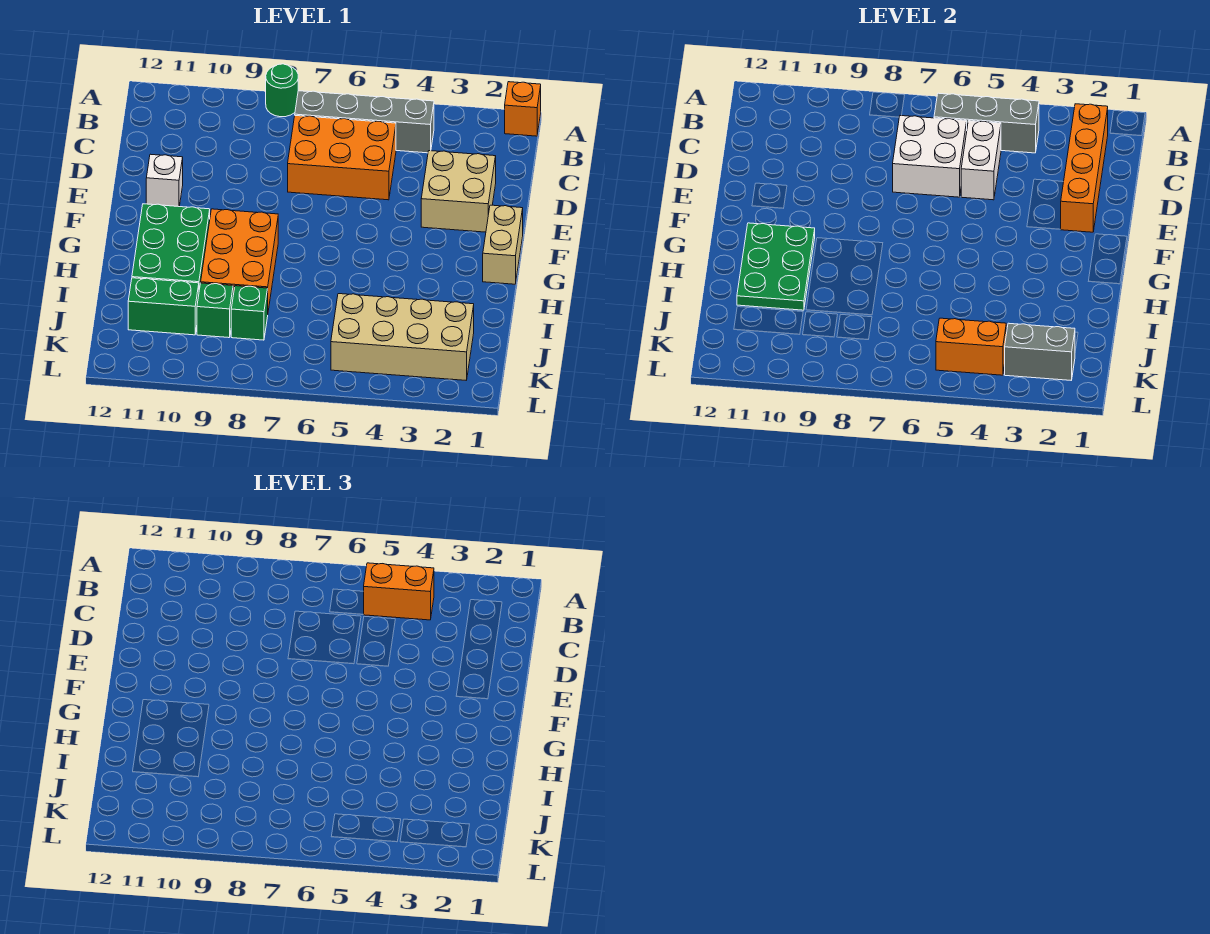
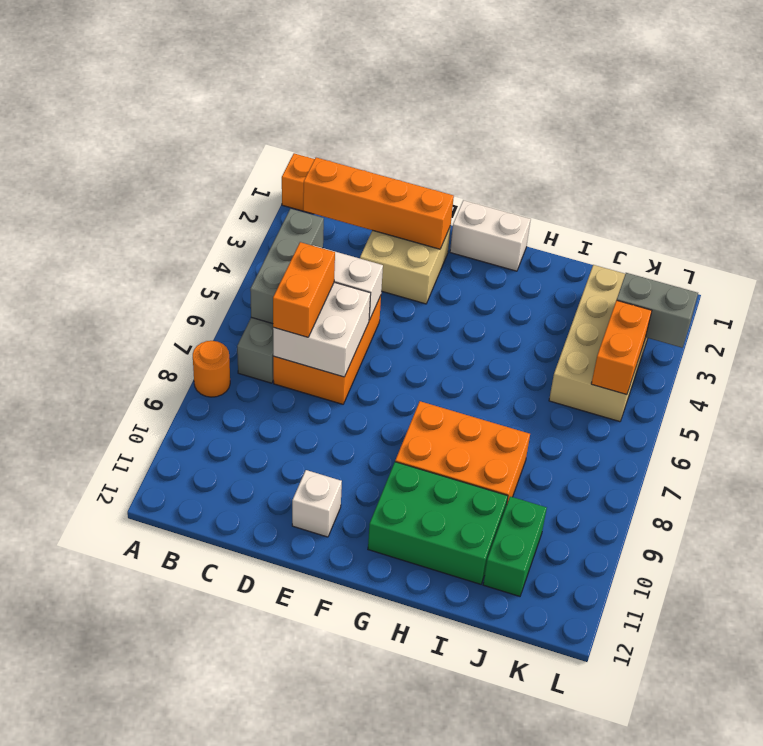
green 1x1 round brick [266,64,298,117] -> orange 1x1 round brick [193,341,230,397]
orange 1x2 brick [363,563,434,620] -> orange 1x2 brick moved to [273,242,335,337]
tan 1x2 brick [483,205,523,284] -> white 1x2 brick [450,200,531,271]
green 2x3 plate [737,223,815,310] -> none
green 1x1 brick [231,286,268,340] -> none
green 1x1 brick [197,283,233,338] -> none
grey 1x2 brick [1005,323,1075,380] -> grey 1x2 brick turned to [617,273,698,348]

